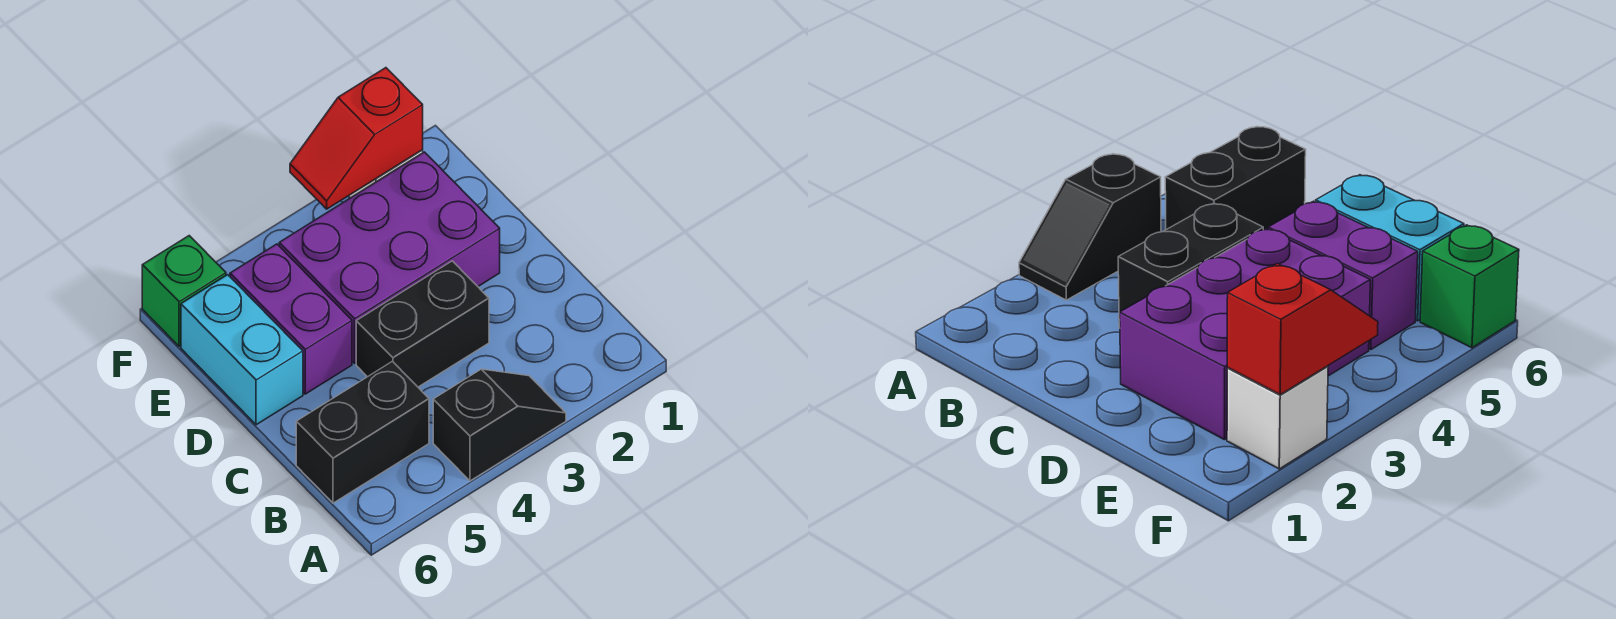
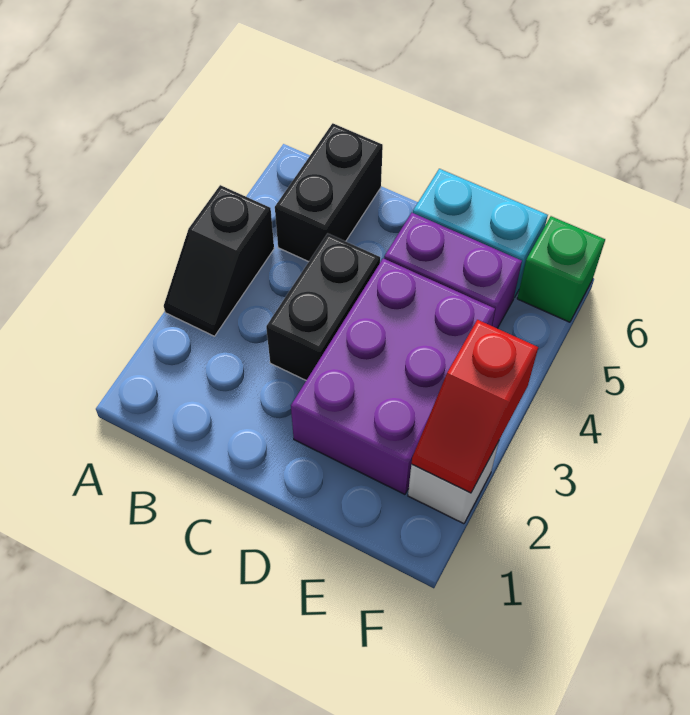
red 1x2 slope [290,68,423,209] -> red 1x2 slope turned to [412,320,538,493]

